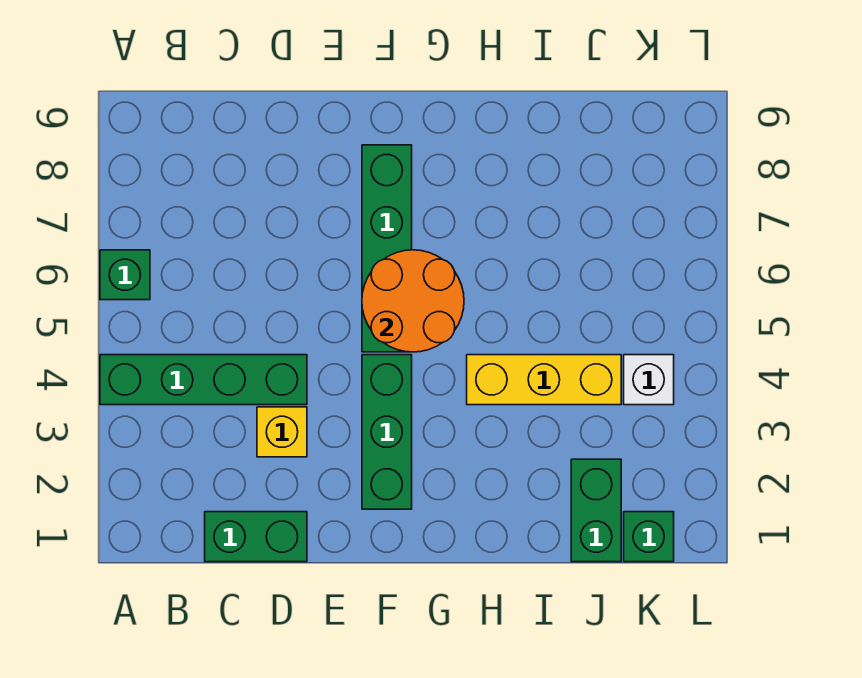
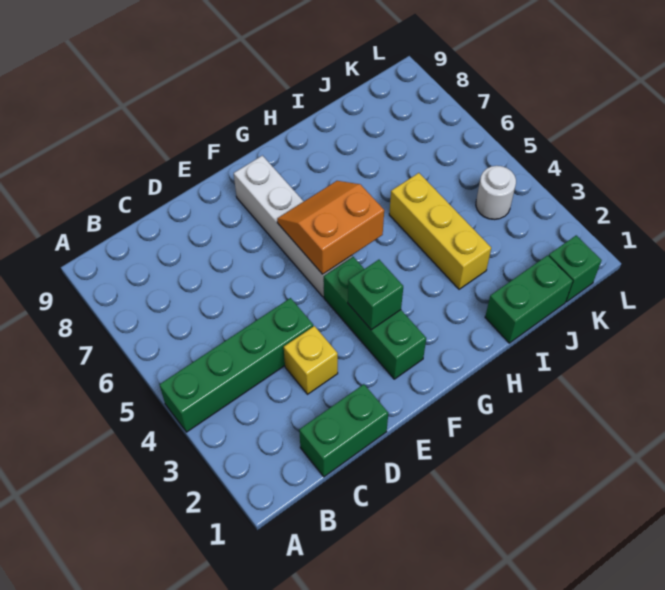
green 1x1 brick [100,250,150,300] -> green 1x1 brick moved to [348,260,403,330]
green 1x4 brick [362,145,412,352] -> white 1x4 brick [234,156,352,297]
orange 2x2 round brick [362,250,464,352] -> orange 2x2 slope [277,181,384,274]
yellow 1x3 brick [467,355,621,405] -> yellow 1x3 brick turned to [389,173,491,289]
green 1x2 brick [571,459,621,562] -> green 1x2 brick turned to [485,255,573,343]
white 1x1 brick [624,355,674,405] -> white 1x1 round brick [476,166,516,219]

